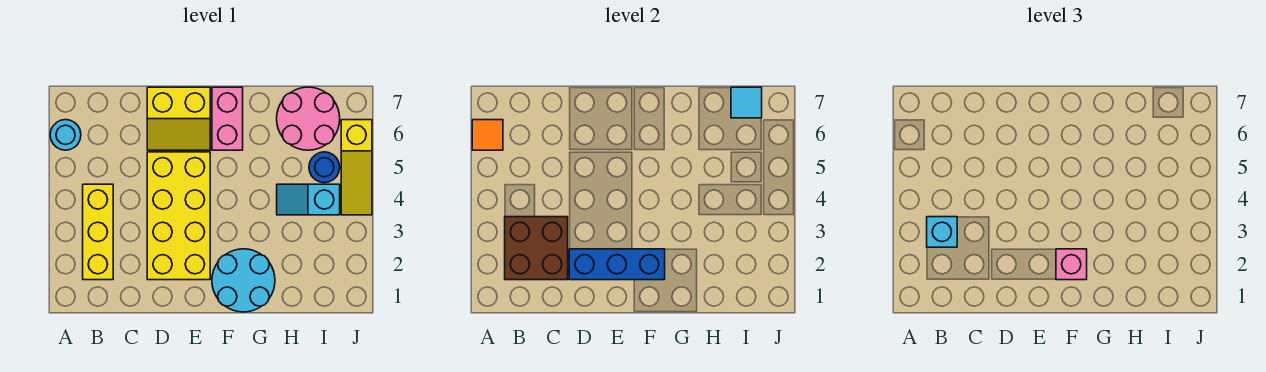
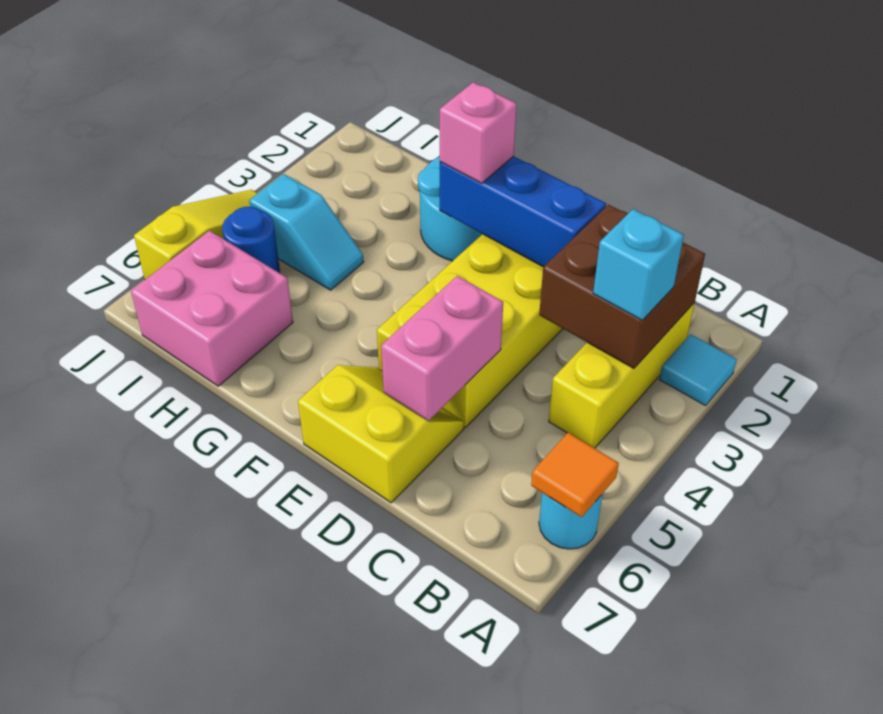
pink 1x2 brick [212,87,243,150] -> pink 1x2 brick moved to [381,276,503,421]
pink 2x2 round brick [277,87,340,150] -> pink 2x2 brick [131,231,293,386]
cyan 1x1 tile [731,87,762,118] -> cyan 1x1 tile moved to [659,334,737,406]

